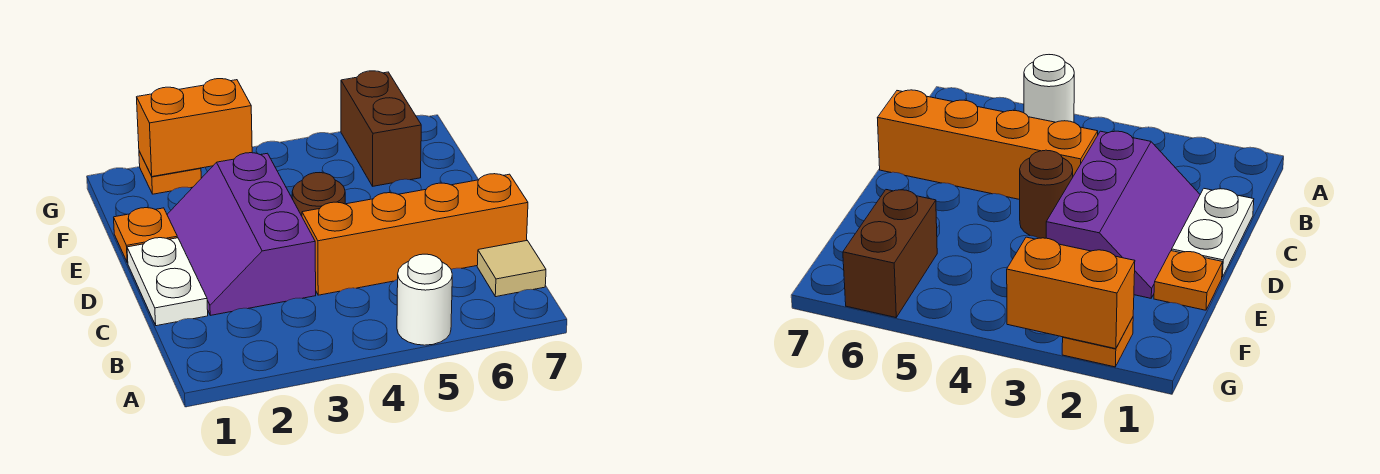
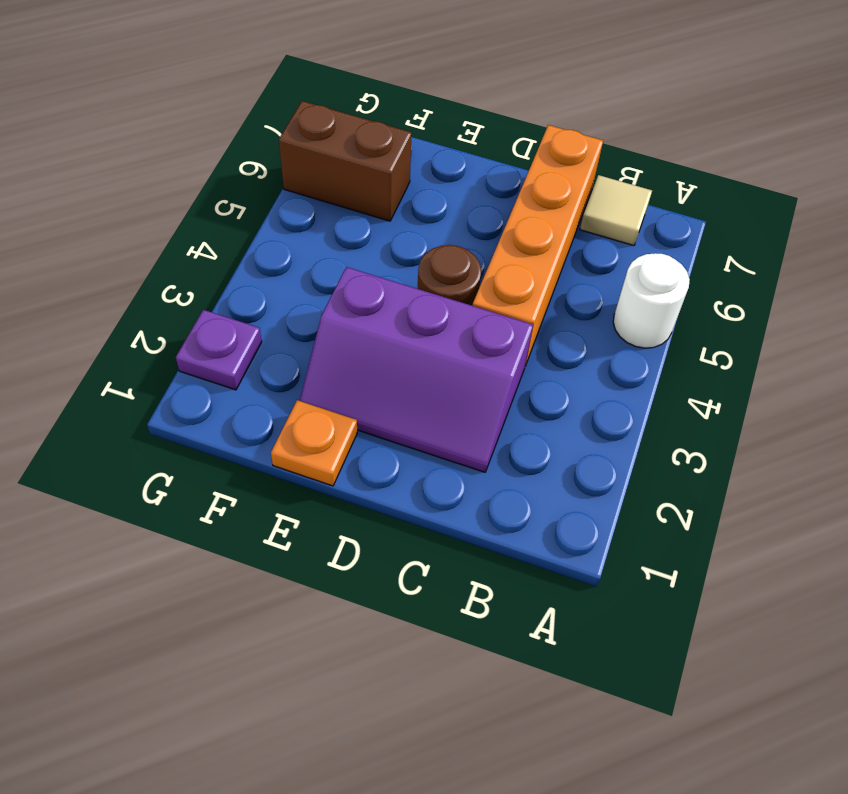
white 1x2 plate [127,238,208,326] -> none
orange 1x1 plate [139,151,201,194] -> purple 1x1 plate [176,310,262,390]
orange 1x2 brick [137,79,252,177] -> none

